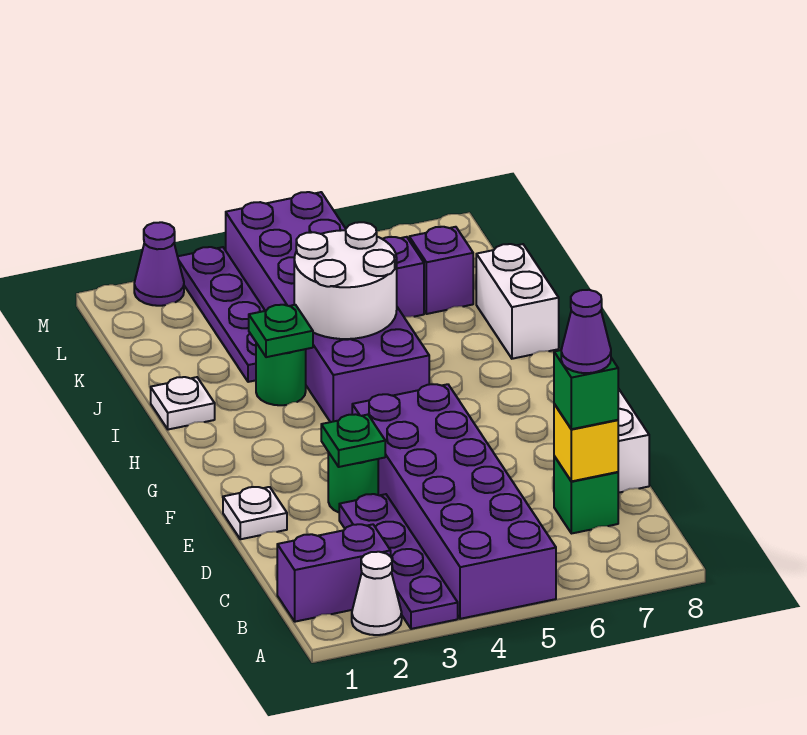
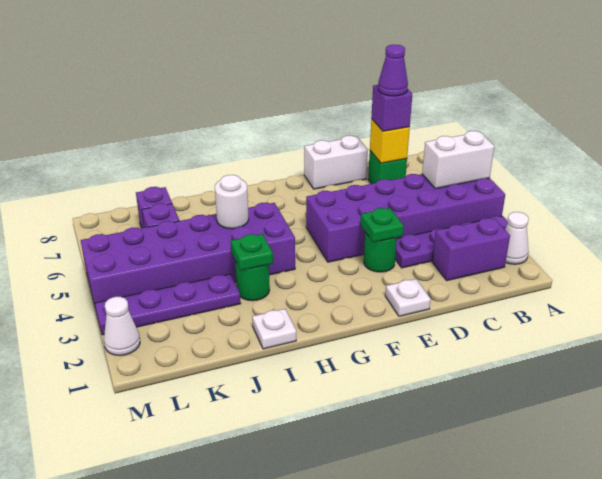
purple 1x2 brick [277,524,391,622] -> purple 1x2 brick turned to [432,218,510,281]
green 1x1 brick [554,350,618,429] -> purple 1x1 brick [371,85,412,131]
white 2x2 round brick [294,222,397,339] -> white 1x1 round brick [215,175,249,229]
white 1x2 brick [476,244,559,359] -> white 1x2 brick moved to [422,131,494,189]
purple 1x1 cone [134,222,184,306] -> white 1x1 cone [104,297,140,356]

